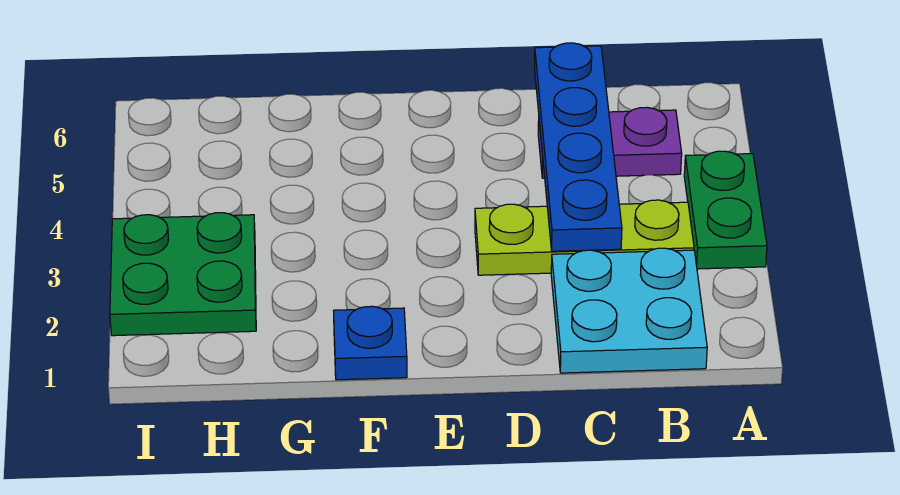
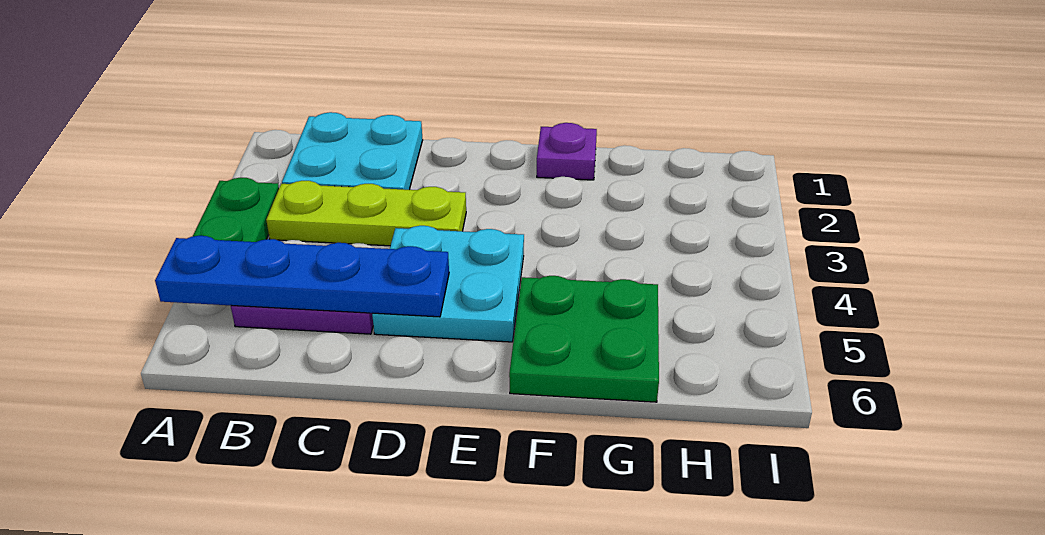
blue 1x4 plate [535,43,622,251] -> blue 1x4 plate turned to [155,236,449,317]
none -> cyan 2x2 plate [372,226,524,342]
blue 1x1 plate [334,306,407,380] -> purple 1x1 plate [537,123,597,180]
green 2x2 plate [110,213,256,336] -> green 2x2 plate moved to [509,276,659,402]

